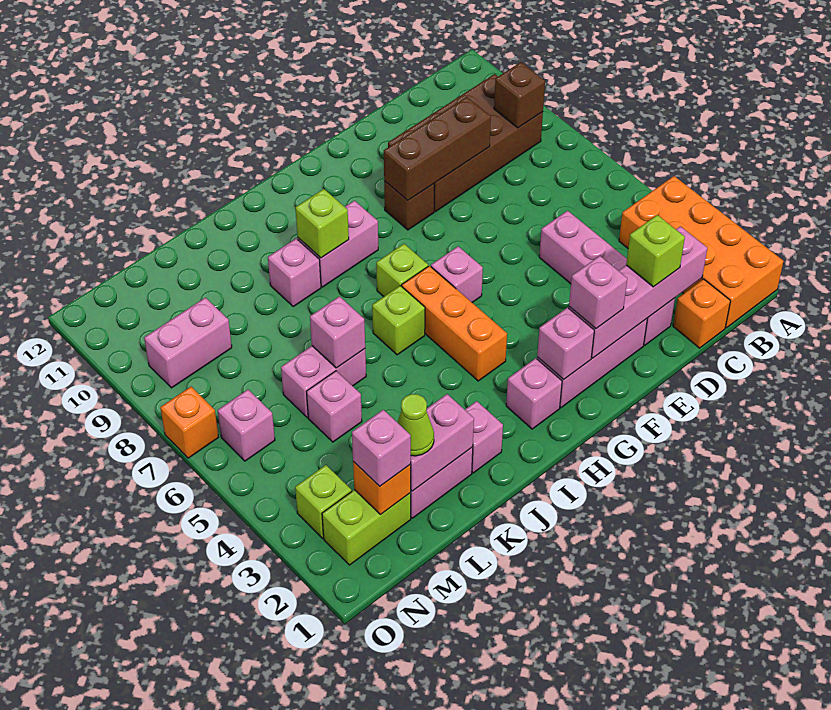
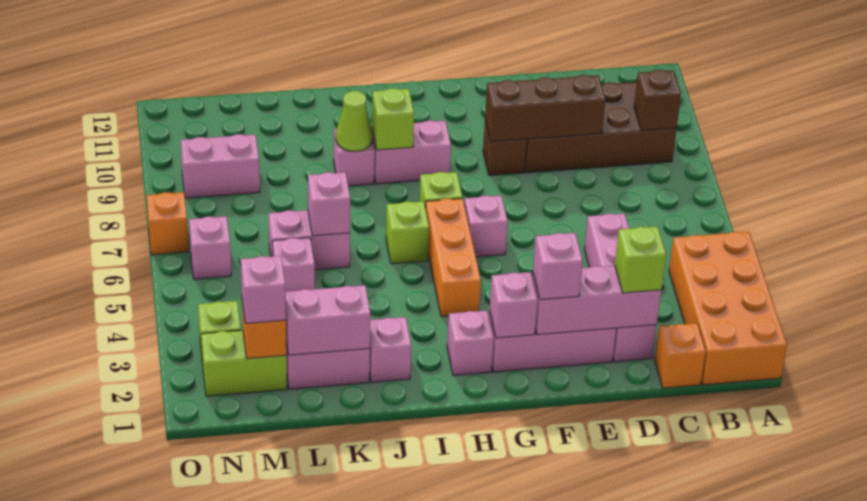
pink 1x4 brick [569,226,707,358] -> pink 1x3 brick [532,265,661,335]
lime 1x1 cone [397,394,434,456] -> lime 1x1 cone moved to [336,91,372,151]

